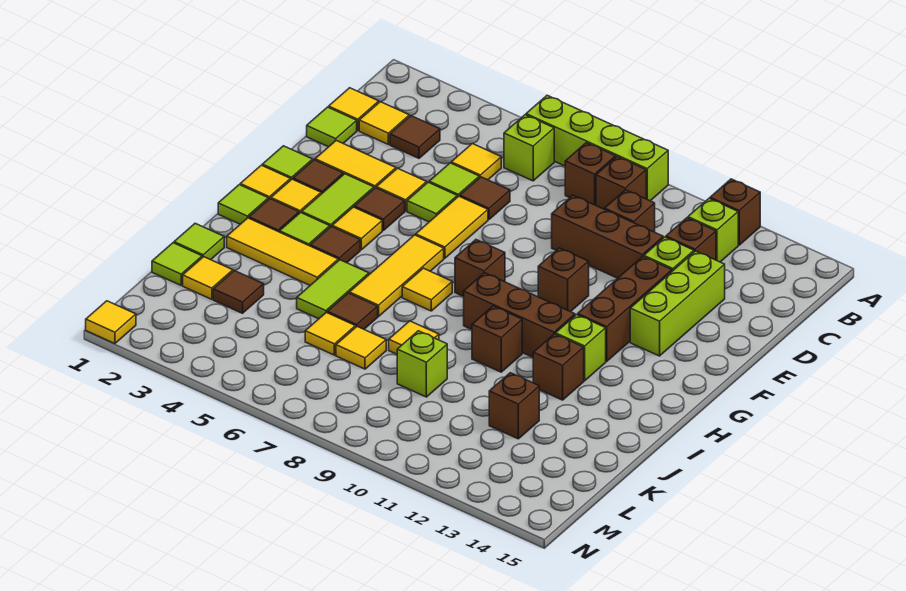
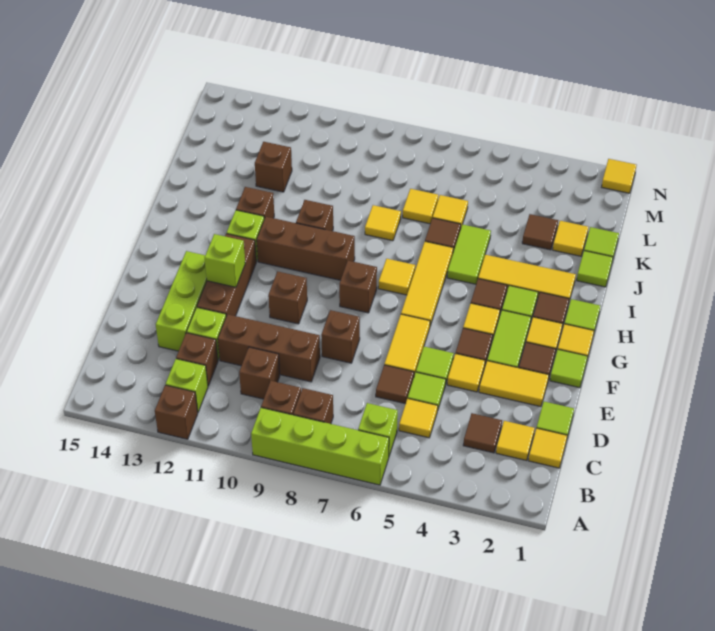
none -> brown 1x1 brick [321,310,360,363]
lime 1x1 brick [397,331,447,397] -> lime 1x1 brick moved to [205,234,245,287]

